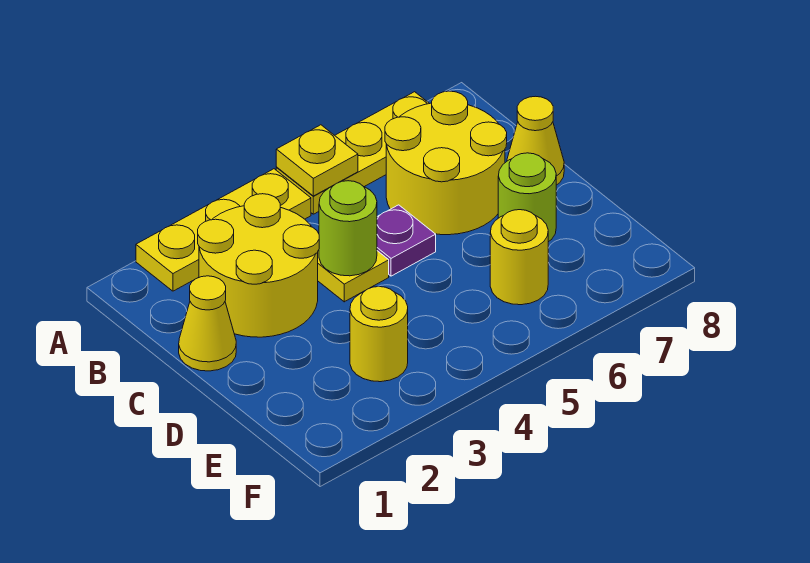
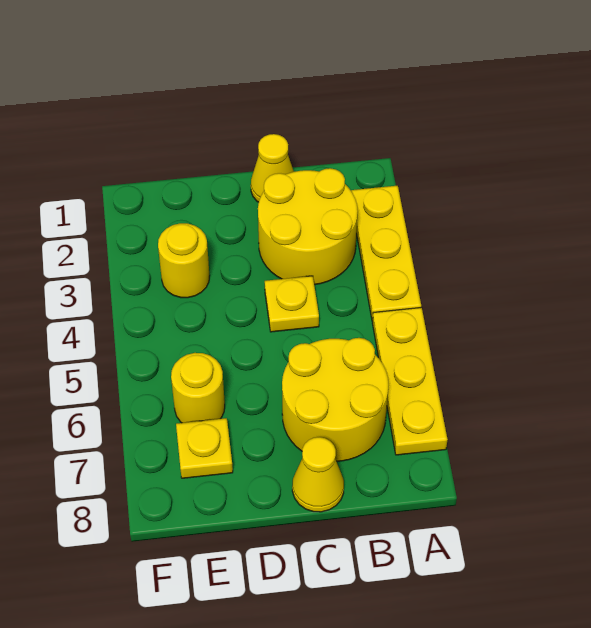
yellow 1x1 plate [276,125,358,196] -> yellow 1x1 plate moved to [176,418,233,478]
lime 1x1 round brick [319,181,377,276] -> none
purple 1x1 plate [377,205,436,276] -> none
lime 1x1 round brick [498,153,556,242] -> none

